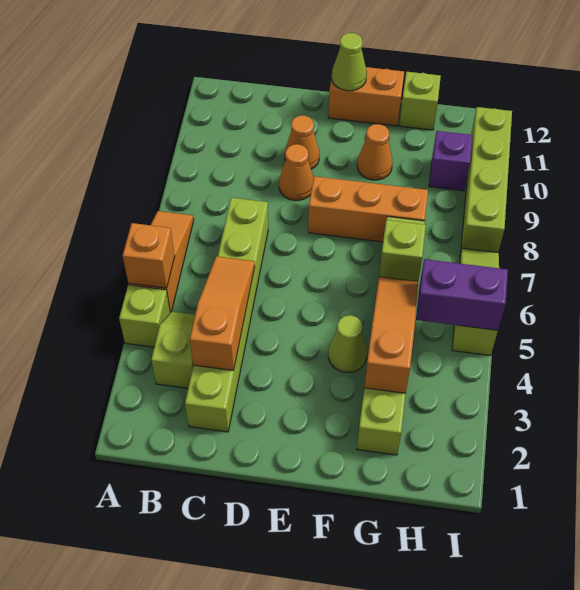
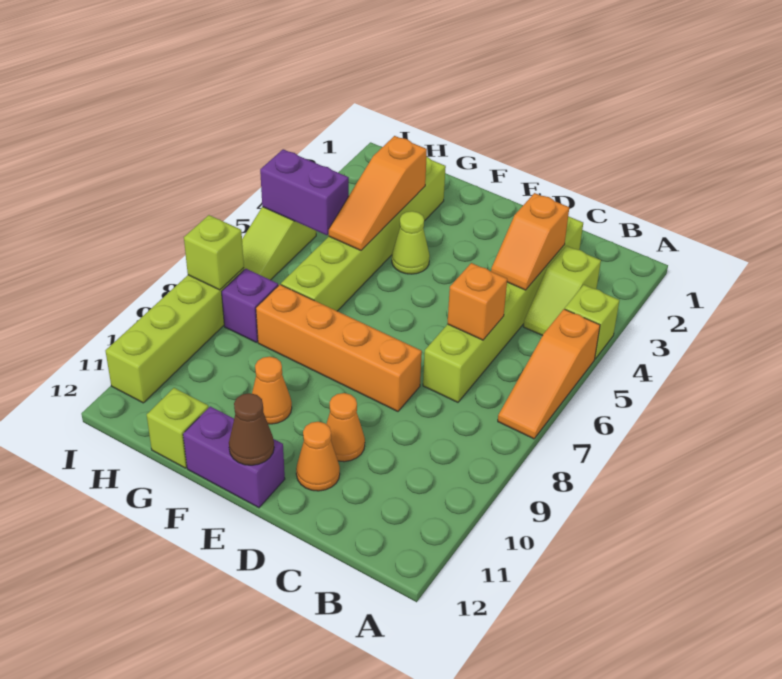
orange 1x1 brick [123,223,175,288] -> orange 1x1 brick moved to [447,263,507,340]
orange 1x3 slope [190,256,255,371] -> orange 1x2 slope [491,193,569,290]
orange 1x1 cone [279,144,314,200] -> orange 1x1 cone moved to [296,422,340,491]
orange 1x3 brick [308,176,428,242] -> orange 1x4 brick [256,285,422,411]
orange 1x2 brick [328,67,404,126] -> purple 1x2 brick [183,406,285,508]
lime 1x1 cone [332,33,367,91] -> brown 1x1 cone [229,393,274,465]
lime 1x1 brick [379,220,426,282] -> lime 1x1 brick moved to [184,215,244,290]
purple 1x1 brick [429,131,472,191] -> purple 1x1 brick moved to [222,269,278,342]

